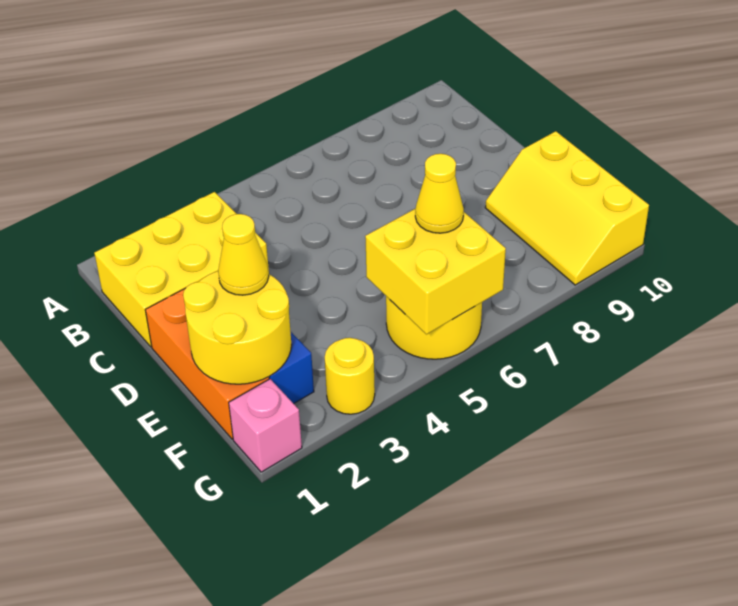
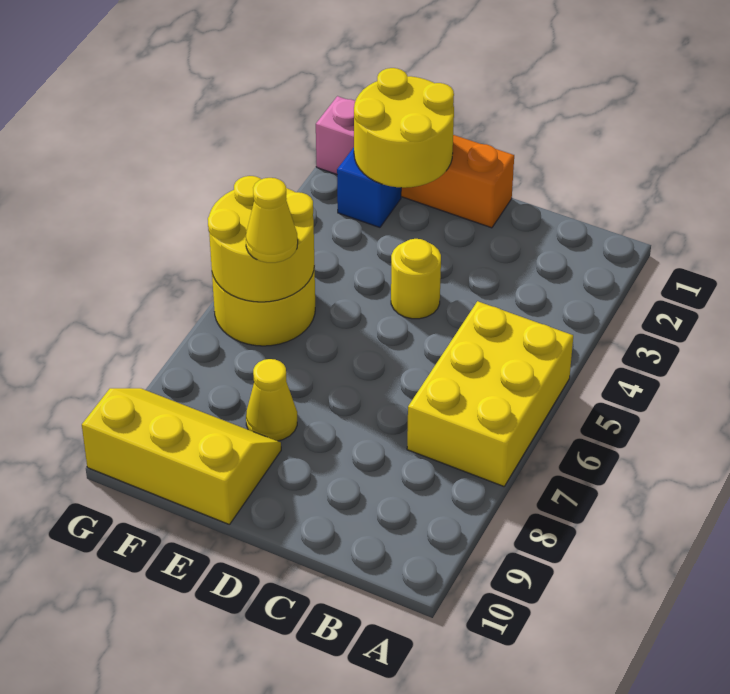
yellow 2x3 brick [94,192,269,347] -> yellow 2x3 brick moved to [407,301,573,486]
yellow 1x1 cone [218,214,269,295] -> yellow 1x1 cone moved to [246,359,297,441]
yellow 2x2 brick [365,208,506,334] -> yellow 2x2 round brick [208,176,314,302]
yellow 1x1 round brick [325,338,375,414] -> yellow 1x1 round brick moved to [391,239,441,319]

